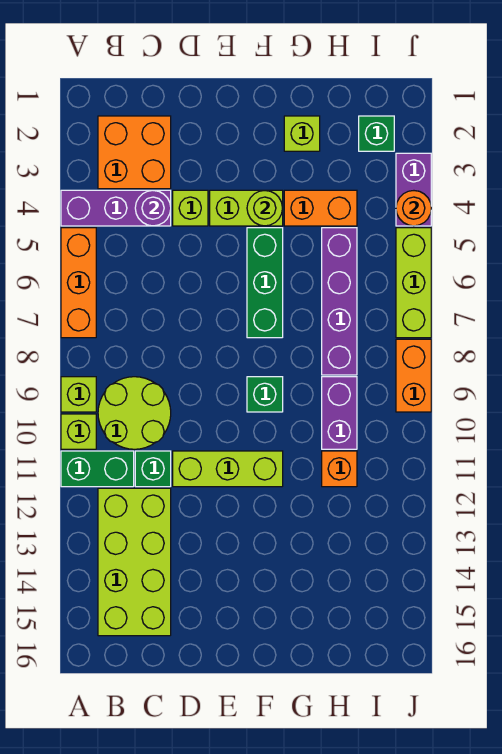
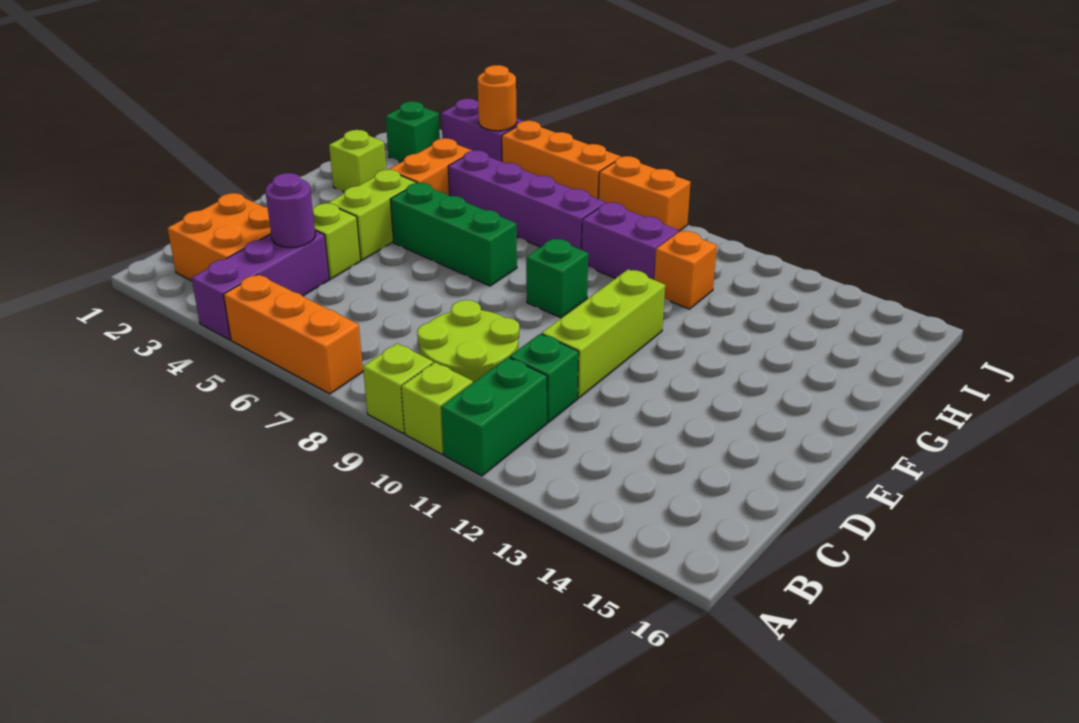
lime 2x4 brick [98,488,171,636] -> none
lime 1x1 round brick [247,190,282,226] -> none
lime 1x3 brick [396,228,431,338] -> orange 1x3 brick [502,121,621,199]

